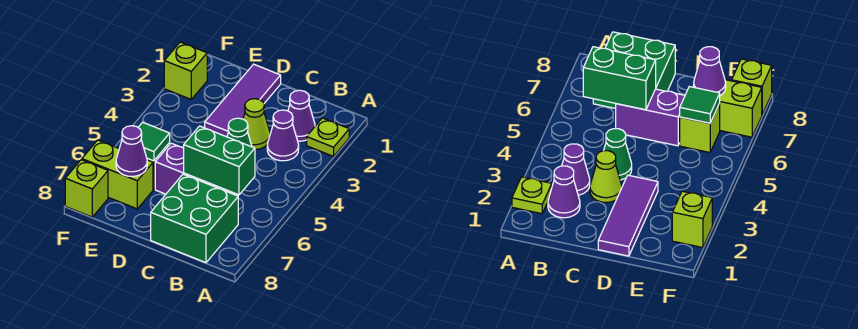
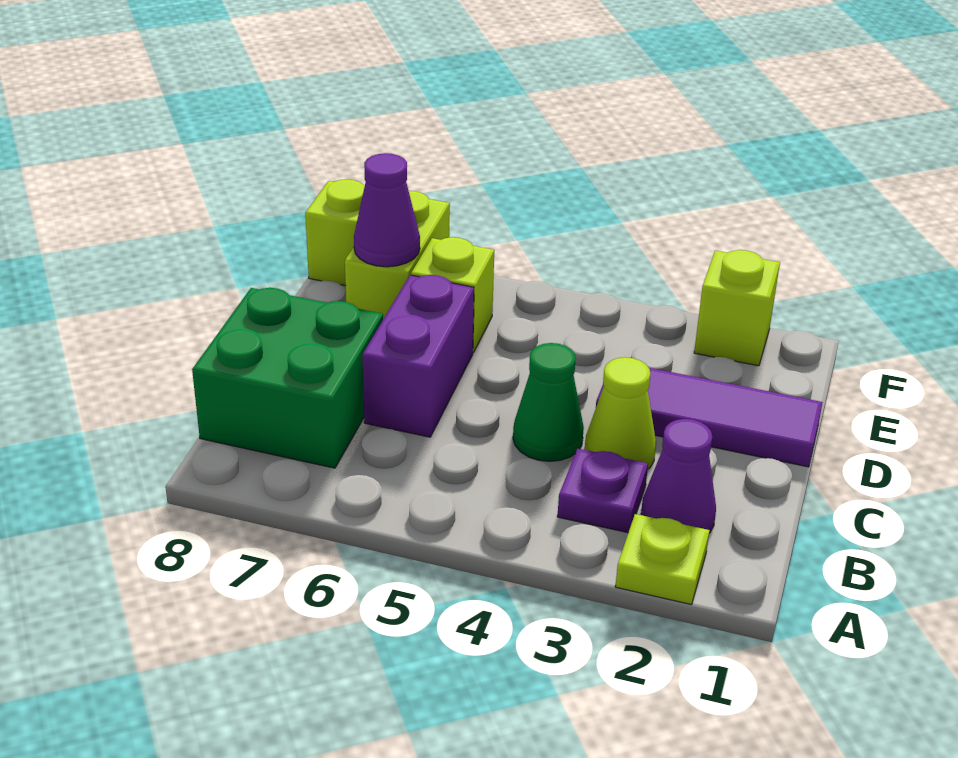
purple 1x1 cone [267,110,299,161] -> purple 1x1 plate [557,449,648,533]
green 1x2 brick [184,126,255,195] -> none
green 1x1 tile [138,122,170,161] -> none

